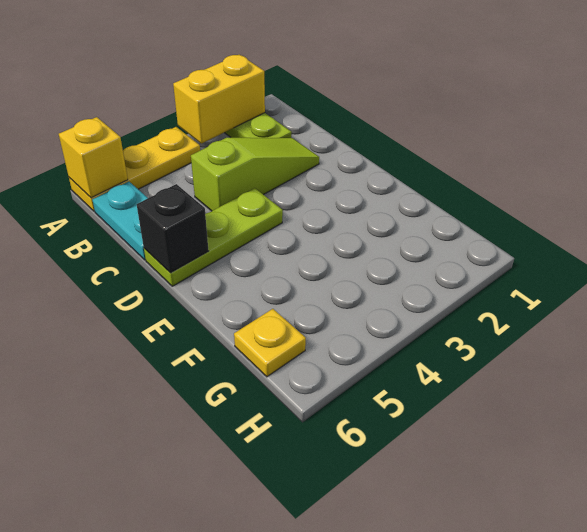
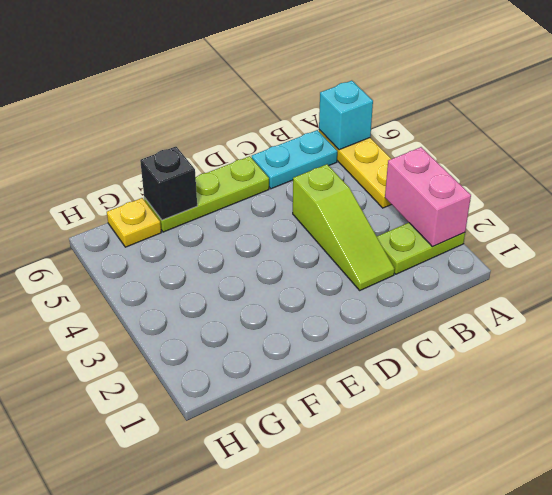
yellow 1x2 brick [173,55,265,144] -> pink 1x2 brick [385,147,471,247]
yellow 1x1 brick [59,117,128,198] -> cyan 1x1 brick [319,81,373,150]
lime 1x3 plate [144,188,283,286] -> lime 1x3 plate turned to [144,156,269,232]
black 1x1 brick [137,184,209,273] -> black 1x1 brick moved to [140,147,197,220]

